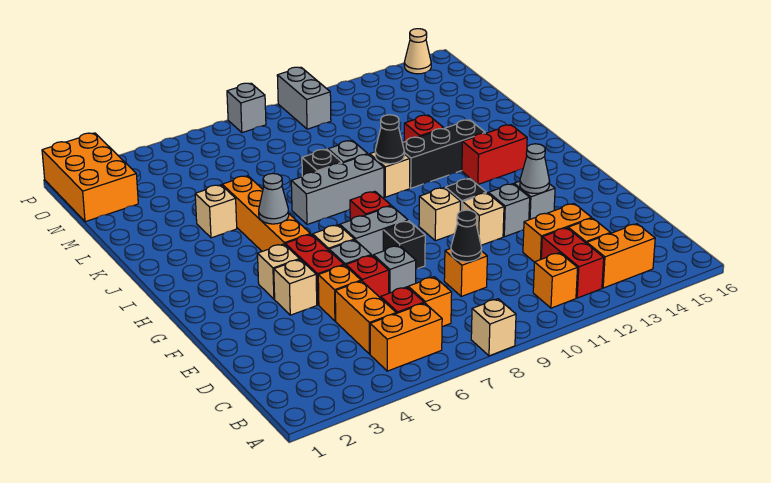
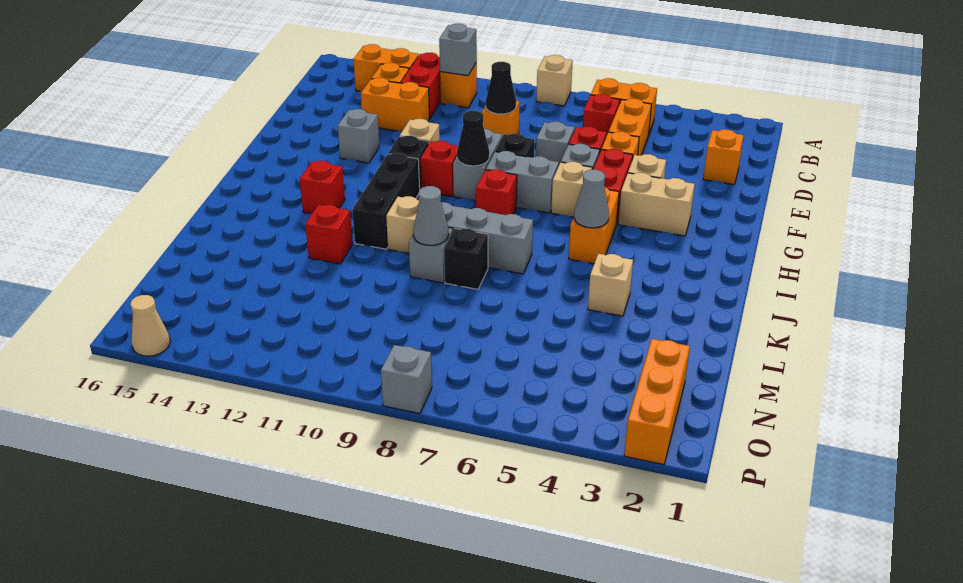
orange 1x1 brick [408,277,452,327] -> orange 1x1 brick moved to [703,129,744,185]
grey 1x1 brick [488,184,530,237] -> grey 1x1 brick moved to [439,24,477,76]
grey 1x1 cone [520,144,550,193] -> grey 1x1 cone moved to [413,186,449,245]
tan 1x1 brick [258,244,300,299] -> tan 1x2 brick [618,173,695,236]
tan 1x1 brick [419,188,461,241] -> red 1x1 brick [421,141,458,196]
orange 1x4 brick [222,176,311,251] -> orange 1x2 brick [569,187,619,264]
red 1x2 brick [462,125,527,184] -> red 1x1 brick [300,161,345,214]
black 1x1 cone [375,115,404,164] -> black 1x1 cone moved to [457,111,489,166]
black 1x3 brick [403,120,485,188] -> black 1x3 brick turned to [352,153,420,249]
orange 2x3 brick [42,133,138,222] -> orange 1x3 brick [624,339,690,465]
grey 1x2 brick [277,67,331,129] -> grey 1x2 brick moved to [453,129,502,201]

